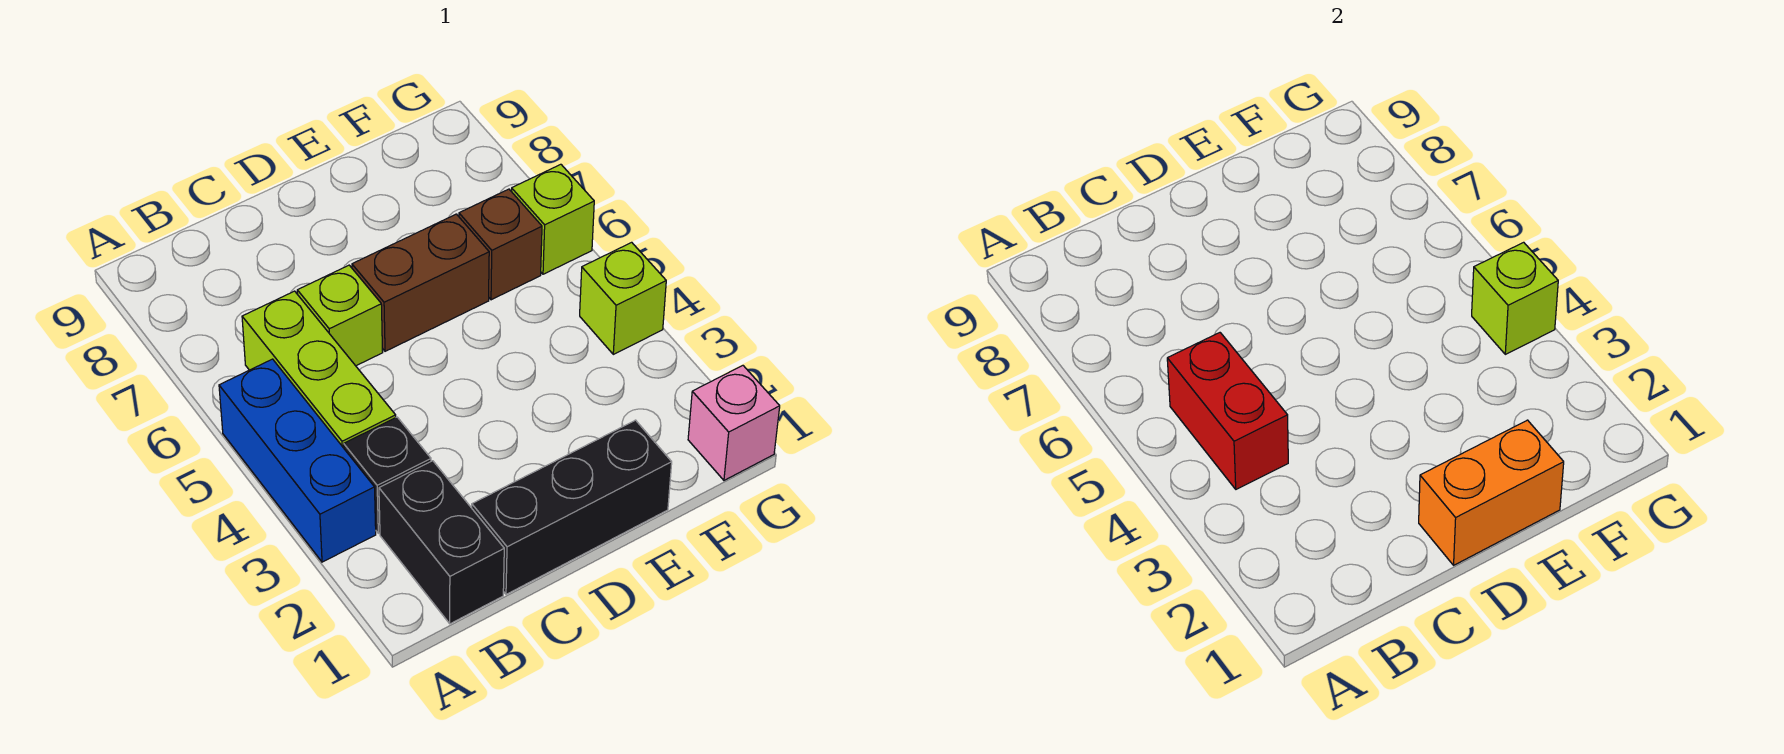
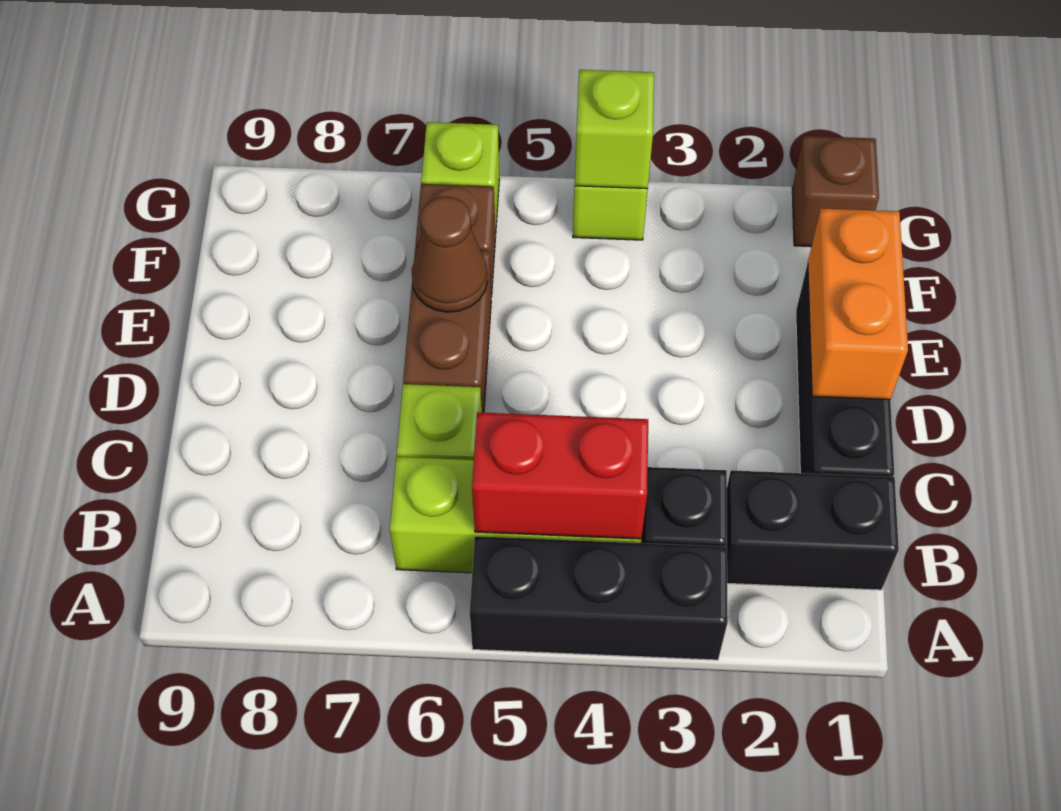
blue 1x3 brick [219,359,376,562] -> black 1x3 brick [470,536,728,660]
none -> brown 1x1 cone [411,196,488,312]
pink 1x1 brick [688,366,780,480] -> brown 1x1 brick [792,136,879,247]

